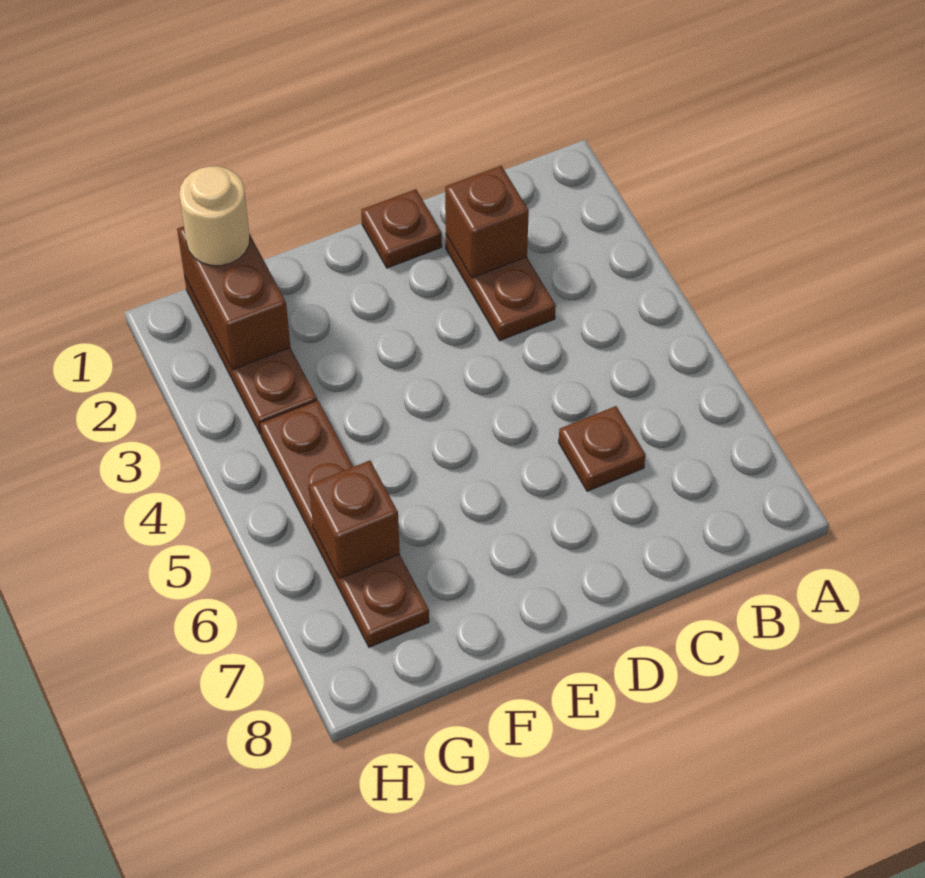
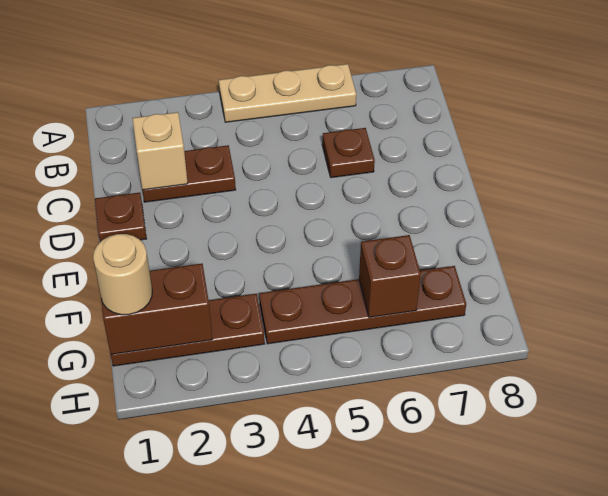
none -> tan 1x3 plate [219,64,356,122]
brown 1x1 brick [445,166,529,278] -> tan 1x1 brick [132,112,188,190]

